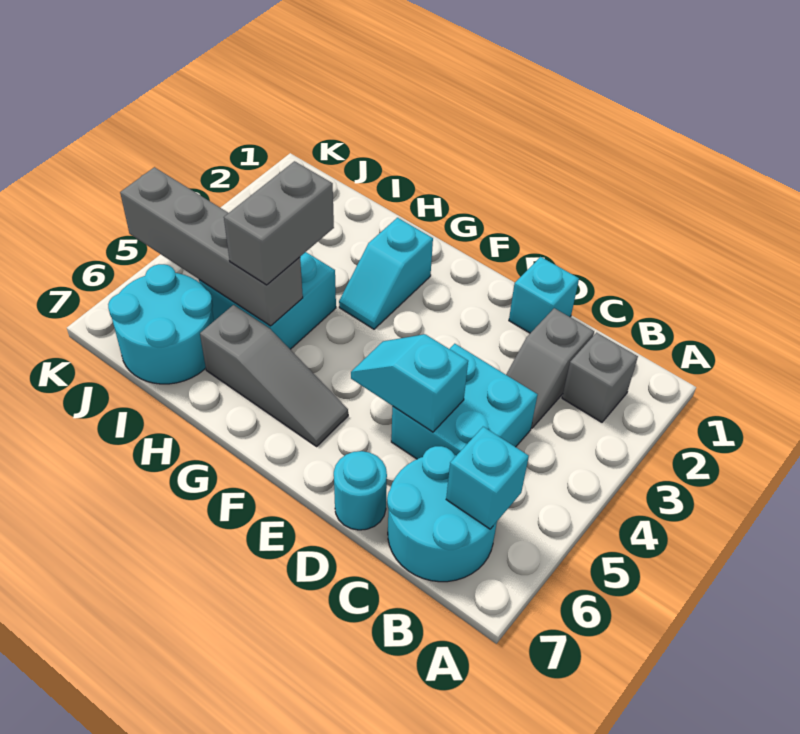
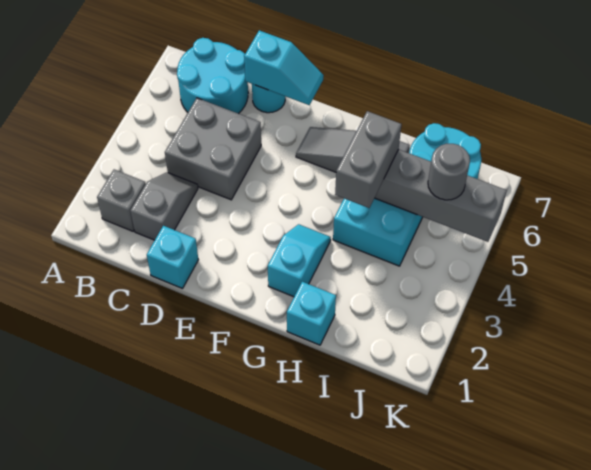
cyan 1x1 brick [446,427,529,529] -> cyan 1x1 brick moved to [287,282,336,345]
cyan 2x2 brick [391,344,538,459] -> grey 2x2 brick [165,98,261,200]
cyan 1x2 slope [351,334,468,432] -> cyan 1x2 slope moved to [244,30,324,105]
none -> grey 1x1 round brick [428,144,470,200]

